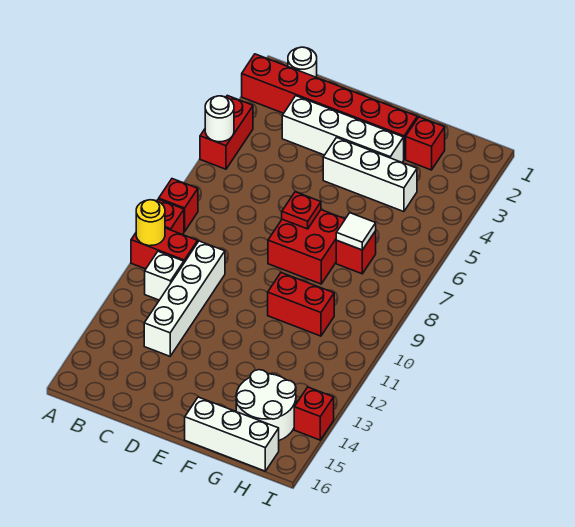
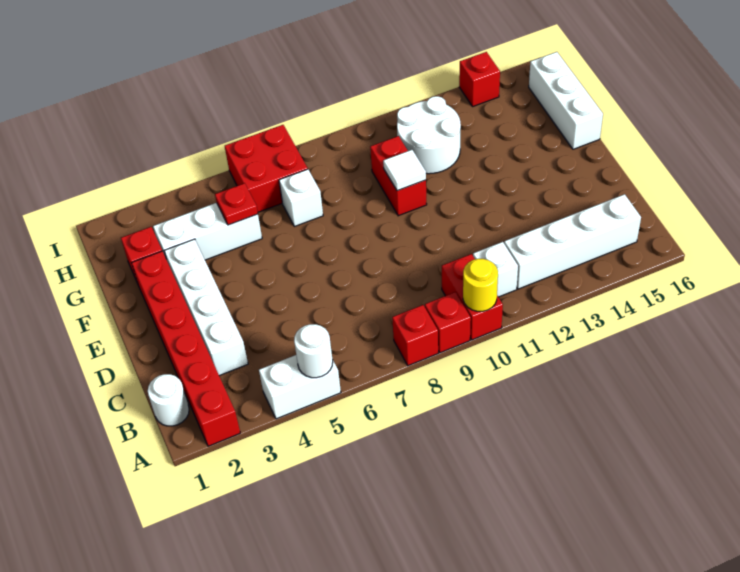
red 1x2 brick [200,95,253,169] -> white 1x2 brick [259,355,341,419]
white 1x4 brick [144,241,225,356] -> white 1x4 brick moved to [504,194,641,289]
white 1x3 brick [323,137,417,212] -> white 1x3 brick turned to [153,203,262,260]
red 2x2 brick [268,210,345,284] -> red 2x2 brick moved to [225,125,308,212]
red 1x1 plate [282,192,321,229] -> red 1x1 plate moved to [215,183,258,225]
red 1x1 brick [336,231,376,274] -> white 1x1 brick [279,169,323,226]
white 1x1 tile [336,213,376,250] -> white 1x1 tile moved to [383,150,426,191]
white 2x2 round brick [236,370,296,440] -> white 2x2 round brick moved to [397,96,461,174]

